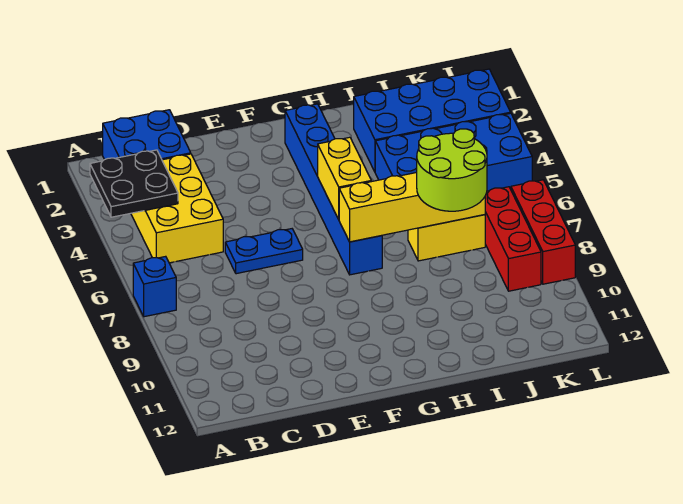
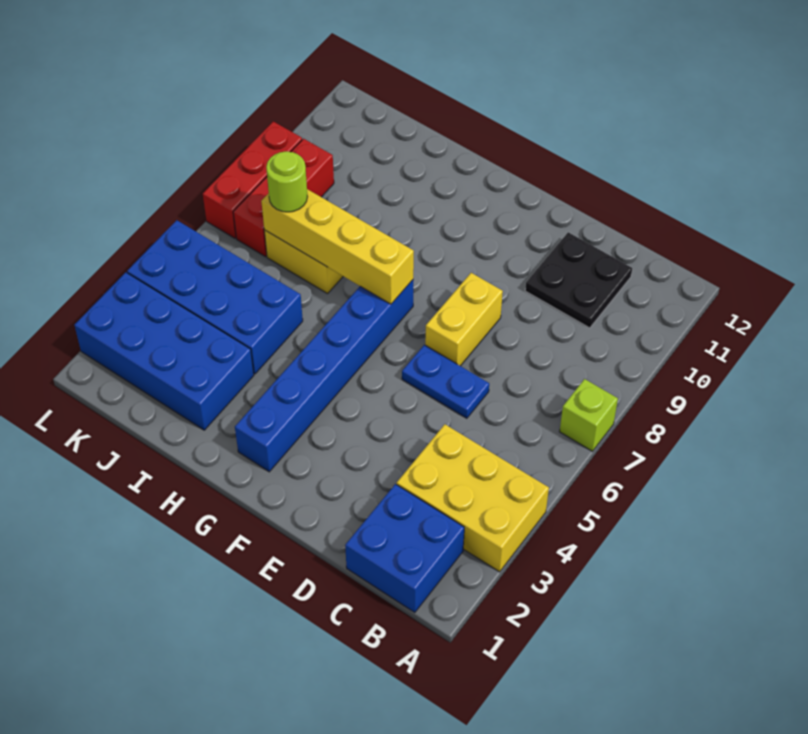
black 2x2 plate [90,150,178,217] -> black 2x2 plate moved to [525,232,632,328]
blue 1x1 brick [133,256,176,317] -> lime 1x1 brick [560,379,618,451]
yellow 2x3 brick [131,154,223,263] -> yellow 2x3 brick turned to [397,424,549,572]
yellow 1x2 brick [318,137,371,219] -> yellow 1x2 brick moved to [425,273,503,366]
lime 2x2 round brick [417,129,487,211] -> lime 1x1 round brick [266,151,307,212]

